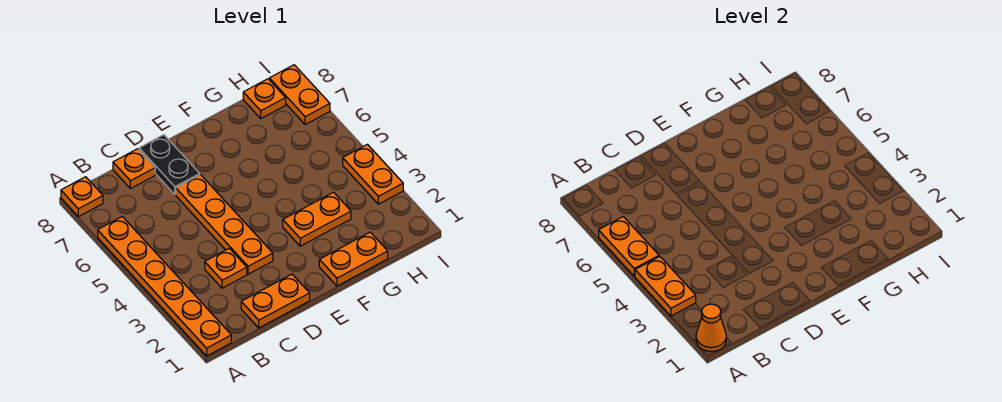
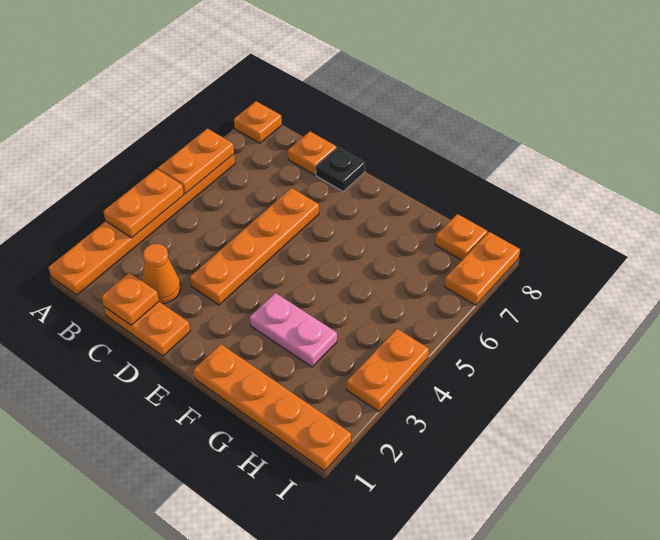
orange 1x1 cone [696,304,726,351] -> orange 1x1 cone moved to [142,244,181,304]
orange 1x1 plate [205,248,247,288] -> orange 1x1 plate moved to [101,273,159,325]
black 1x2 plate [139,135,200,194] -> black 1x1 plate [316,147,365,191]
orange 1x2 plate [319,232,388,286] -> orange 1x4 plate [194,344,351,471]
orange 1x2 plate [283,192,351,246] -> pink 1x2 plate [250,293,337,367]

